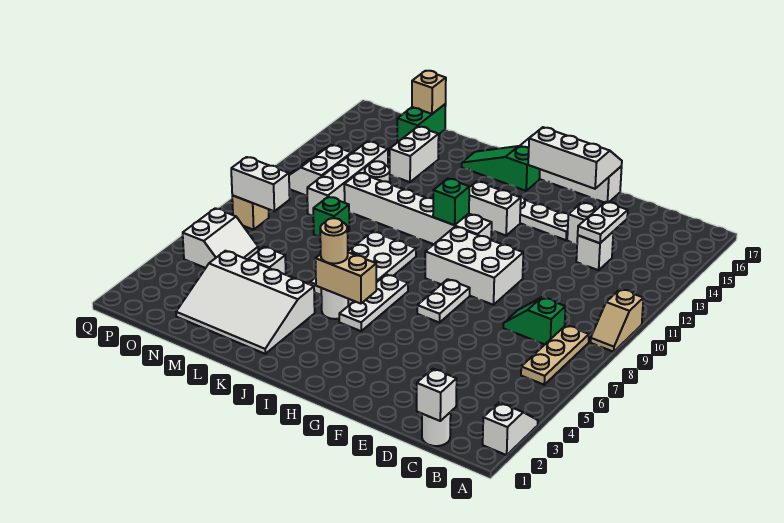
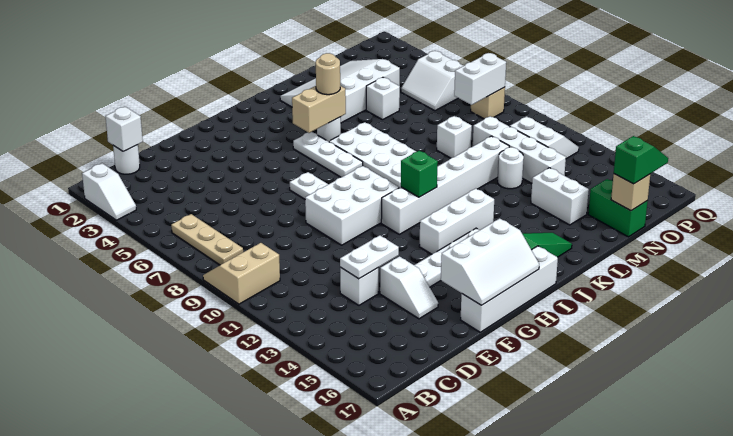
tan 1x2 slope [590,289,643,352] -> tan 2x2 slope [203,243,280,304]
green 1x2 slope [503,297,565,344] -> green 1x2 slope moved to [614,136,668,184]
white 1x2 plate [578,202,628,243] -> white 1x2 plate turned to [340,235,399,279]
white 1x2 brick [469,182,521,235] -> white 1x3 brick [419,188,494,254]
green 1x1 brick [313,197,349,237] -> white 1x1 brick [437,116,472,158]

